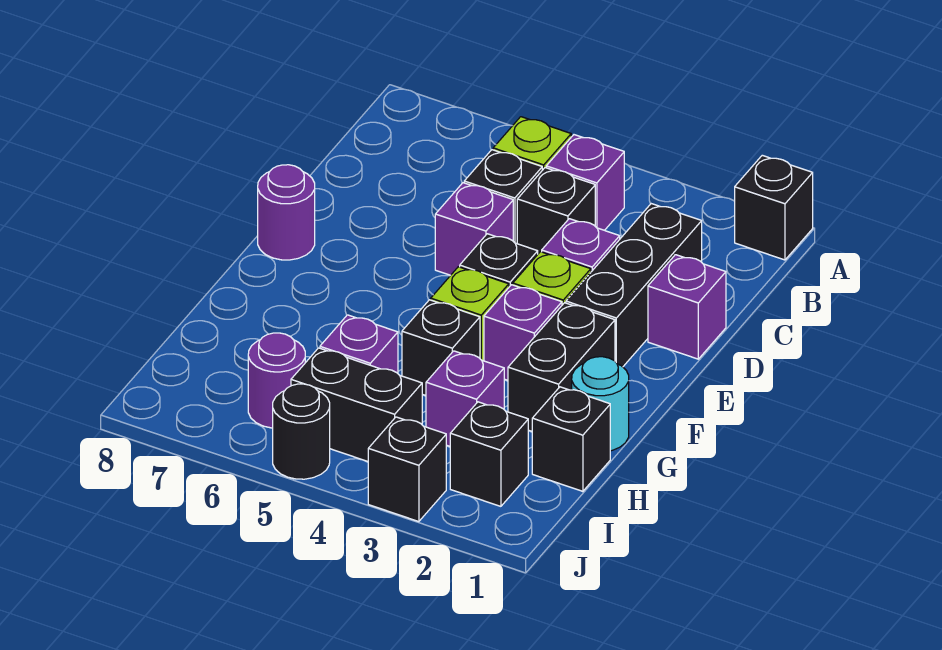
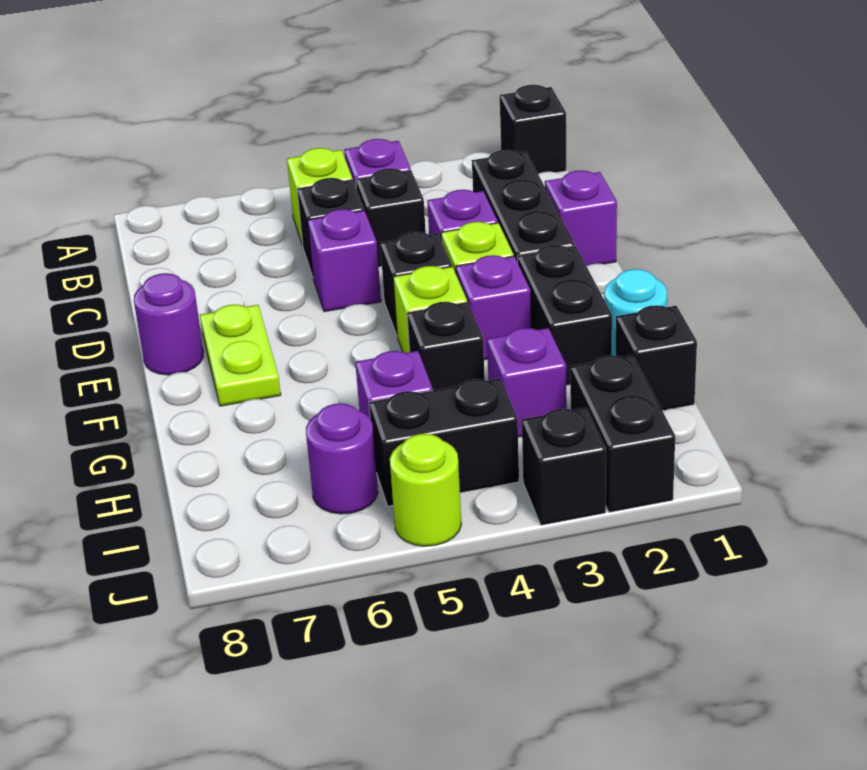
none -> lime 1x2 plate [200,304,281,406]
black 1x1 brick [450,402,529,506] -> black 1x2 brick [570,355,675,513]
black 1x1 round brick [273,384,330,479] -> lime 1x1 round brick [390,434,461,546]

